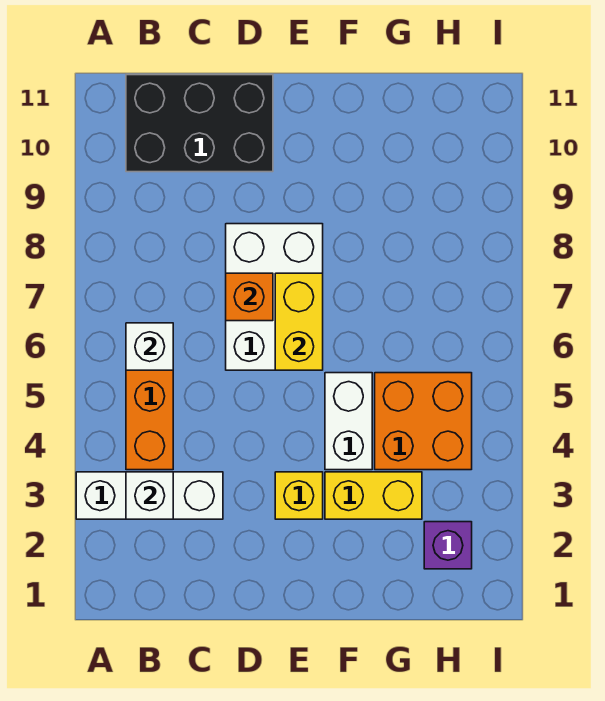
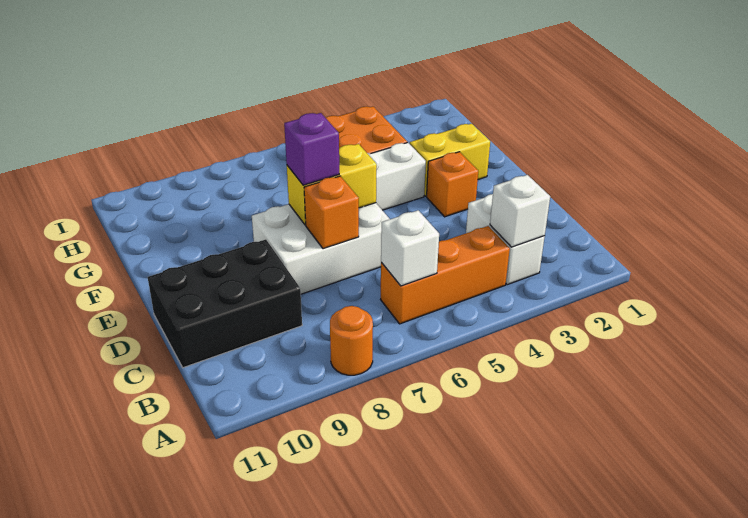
white 1x3 brick [76,472,223,519] -> white 1x2 brick [466,194,545,285]
none -> orange 1x1 round brick [330,306,373,375]
black 2x3 brick [126,75,273,172] -> black 2x3 brick turned to [148,239,302,368]
yellow 1x1 brick [275,472,323,519] -> orange 1x1 brick [427,152,478,217]
yellow 1x2 brick [325,472,422,519] -> yellow 1x2 brick turned to [410,124,490,196]
purple 1x1 brick [424,522,472,569] -> purple 1x1 brick moved to [284,113,339,185]

